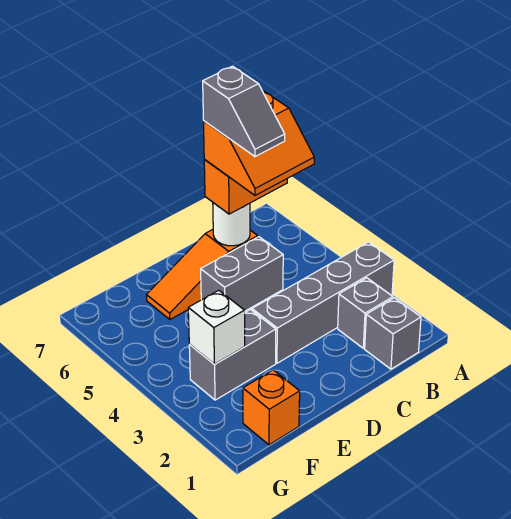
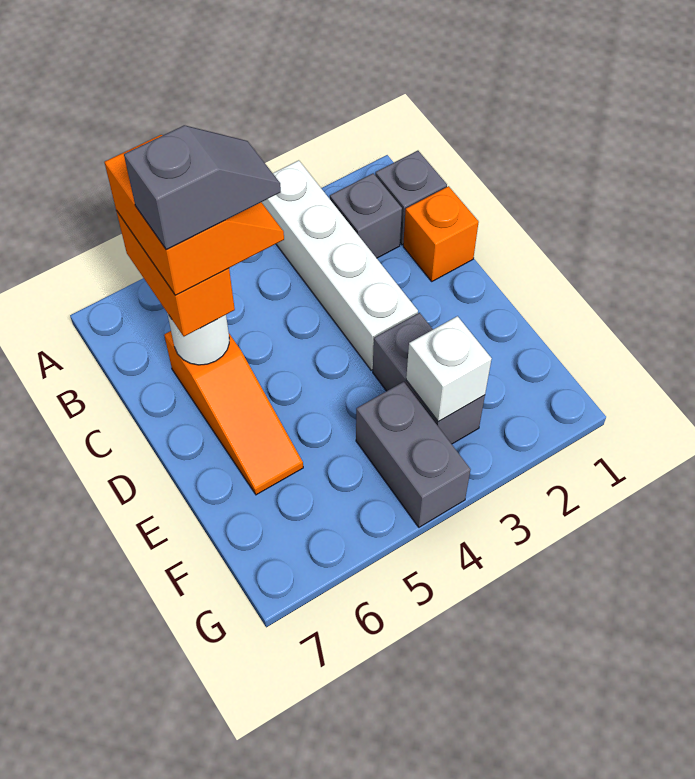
grey 1x4 brick [252,242,394,363] -> white 1x4 brick [262,160,418,370]
grey 1x2 brick [201,237,283,311] -> grey 1x2 brick moved to [356,382,471,527]
orange 1x1 brick [243,370,300,445] -> orange 1x1 brick moved to [403,186,479,281]

